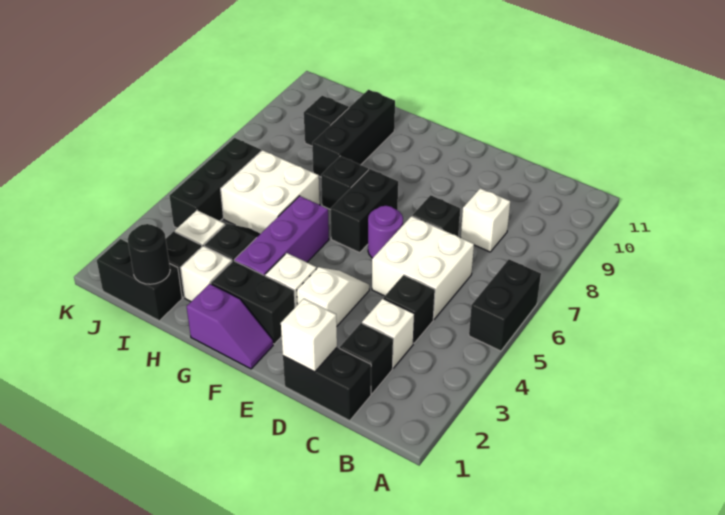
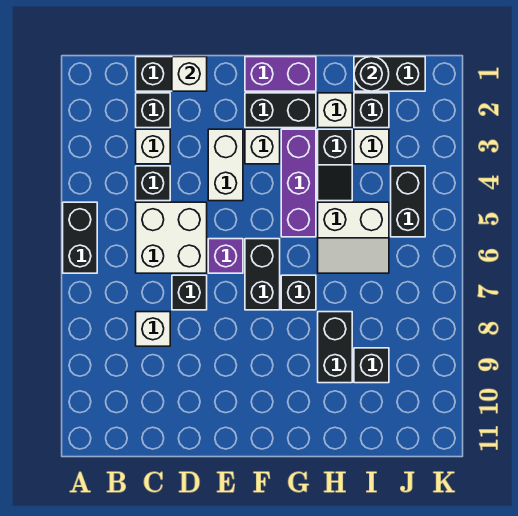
white 1x2 slope [297,267,369,326] -> white 1x2 brick [208,129,243,201]
purple 1x1 round brick [368,206,403,258] -> purple 1x1 brick [208,239,243,273]
purple 1x2 slope [187,284,273,369] -> purple 1x2 brick [245,57,316,91]
white 2x2 brick [221,150,320,233] -> white 2x2 slope [318,202,389,273]
black 1x3 brick [312,90,395,177] -> black 1x2 brick [318,312,352,383]
black 1x3 brick [170,138,261,228] -> black 1x2 brick [391,166,425,237]

